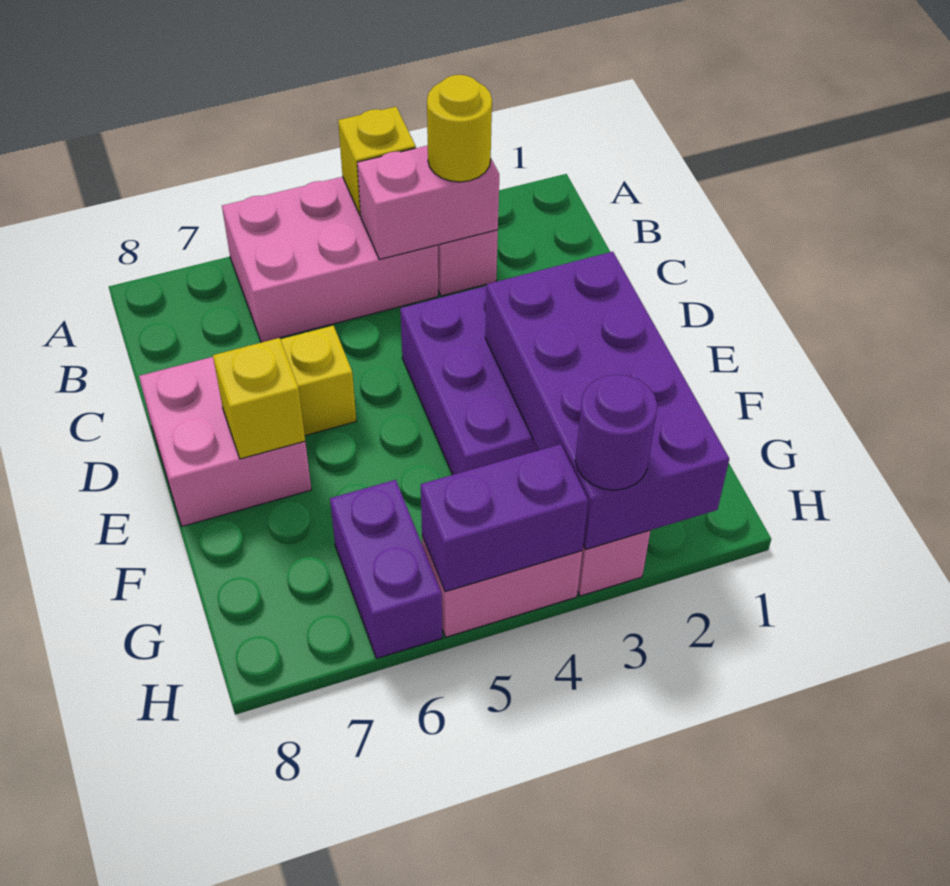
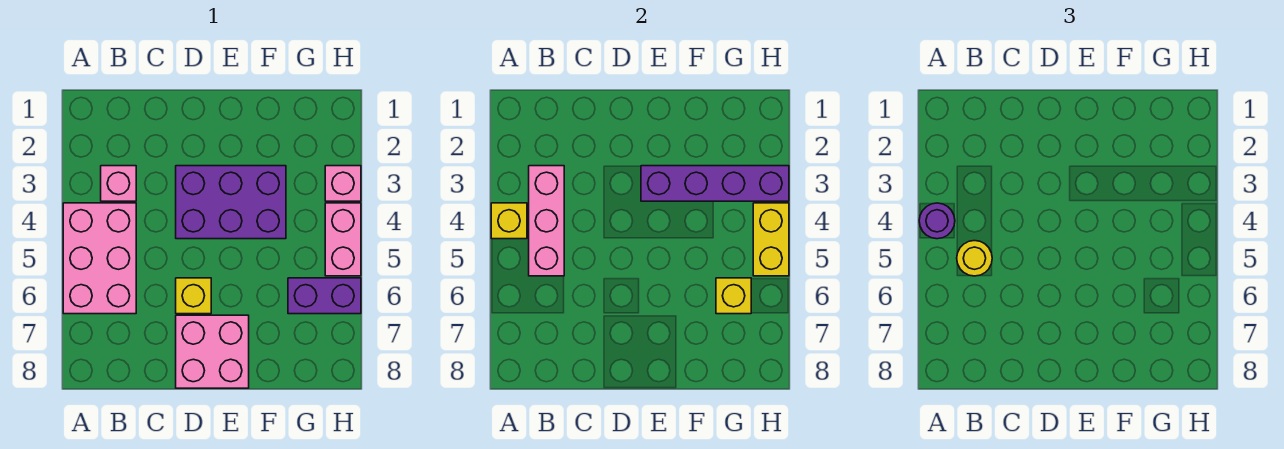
pink 1x2 brick [357,145,499,259] -> pink 1x3 brick [529,166,564,276]
yellow 1x1 round brick [427,75,492,182] -> yellow 1x1 round brick moved to [957,241,992,276]
purple 2x4 brick [485,252,729,549] -> purple 1x4 brick [641,166,789,201]
yellow 1x1 brick [213,338,305,459] -> yellow 1x1 brick moved to [716,278,751,314]
purple 1x1 round brick [575,375,657,490] -> purple 1x1 round brick moved to [919,203,955,239]
purple 1x2 brick [421,444,588,592] -> yellow 1x2 brick [753,203,789,276]

